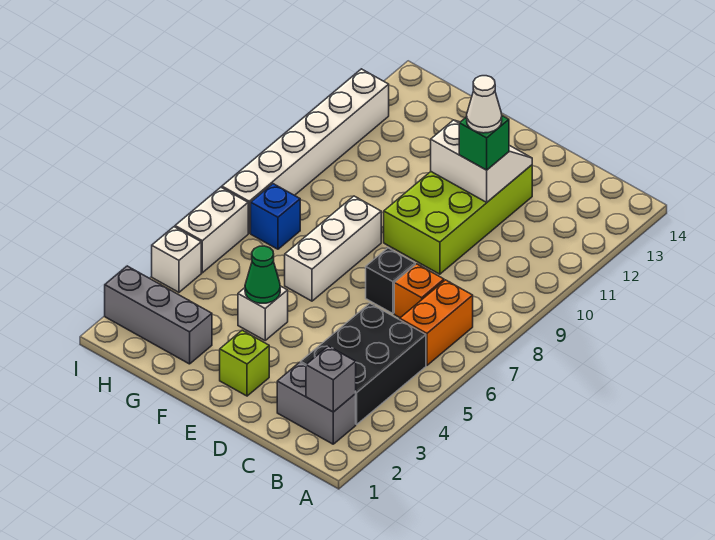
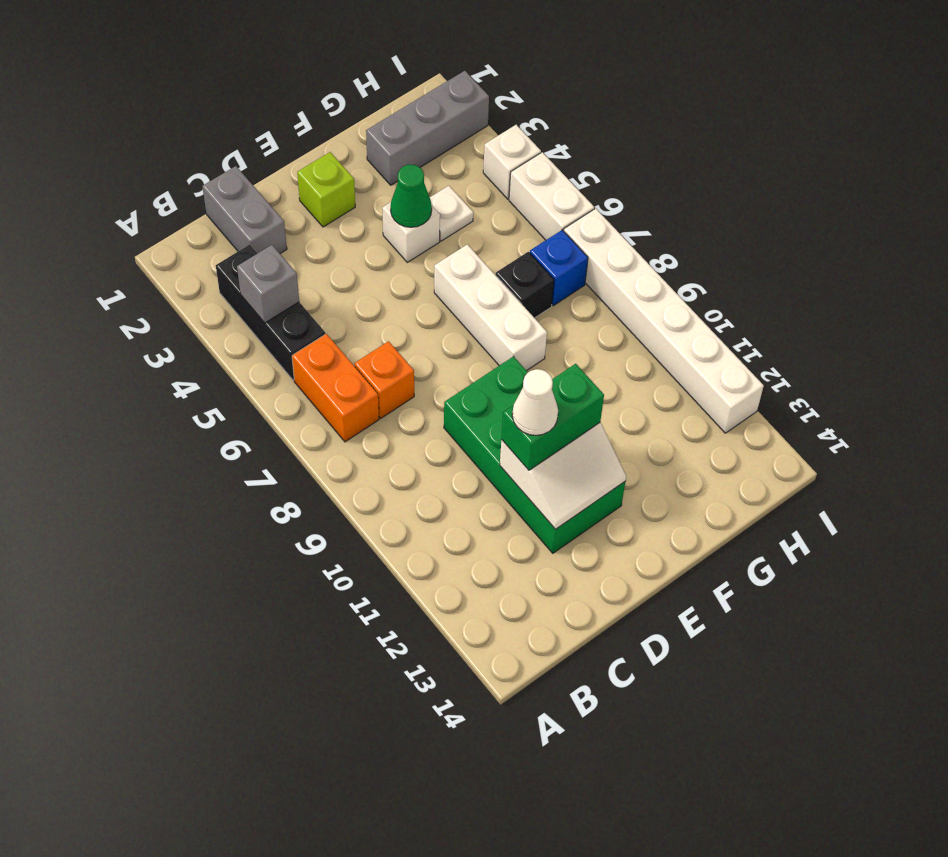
grey 1x2 brick [277,362,356,444] -> grey 1x2 brick turned to [202,166,287,253]
grey 1x1 brick [306,346,356,412] -> grey 1x1 brick moved to [237,245,299,323]
black 2x3 brick [301,303,426,424] -> black 1x3 brick [216,245,325,380]
black 1x1 brick [366,248,416,314] -> black 1x1 brick moved to [496,252,554,318]
lime 2x4 brick [384,165,532,274] -> green 2x4 brick [444,356,625,553]
green 1x1 brick [459,116,509,170] -> green 1x2 brick [501,364,604,470]
none -> white 1x1 plate [430,186,473,241]

